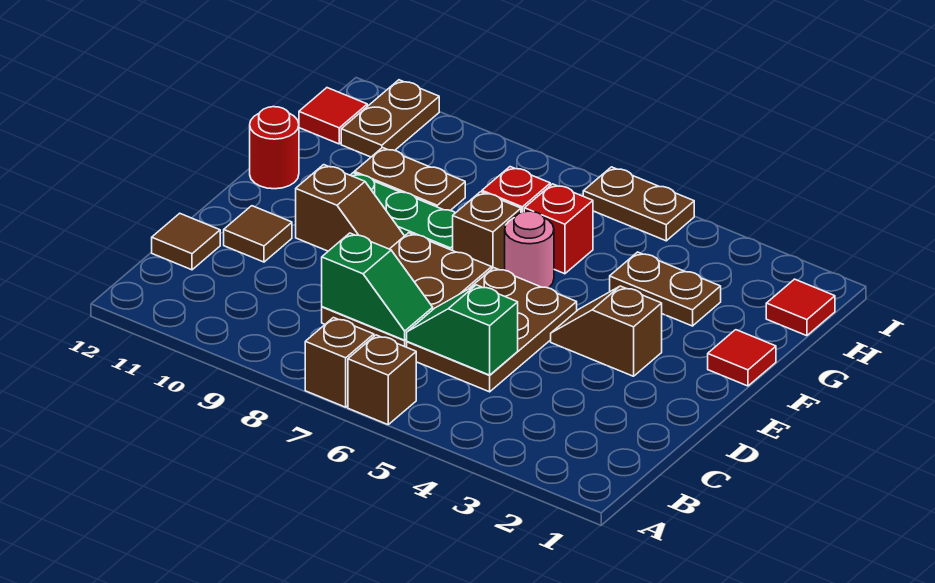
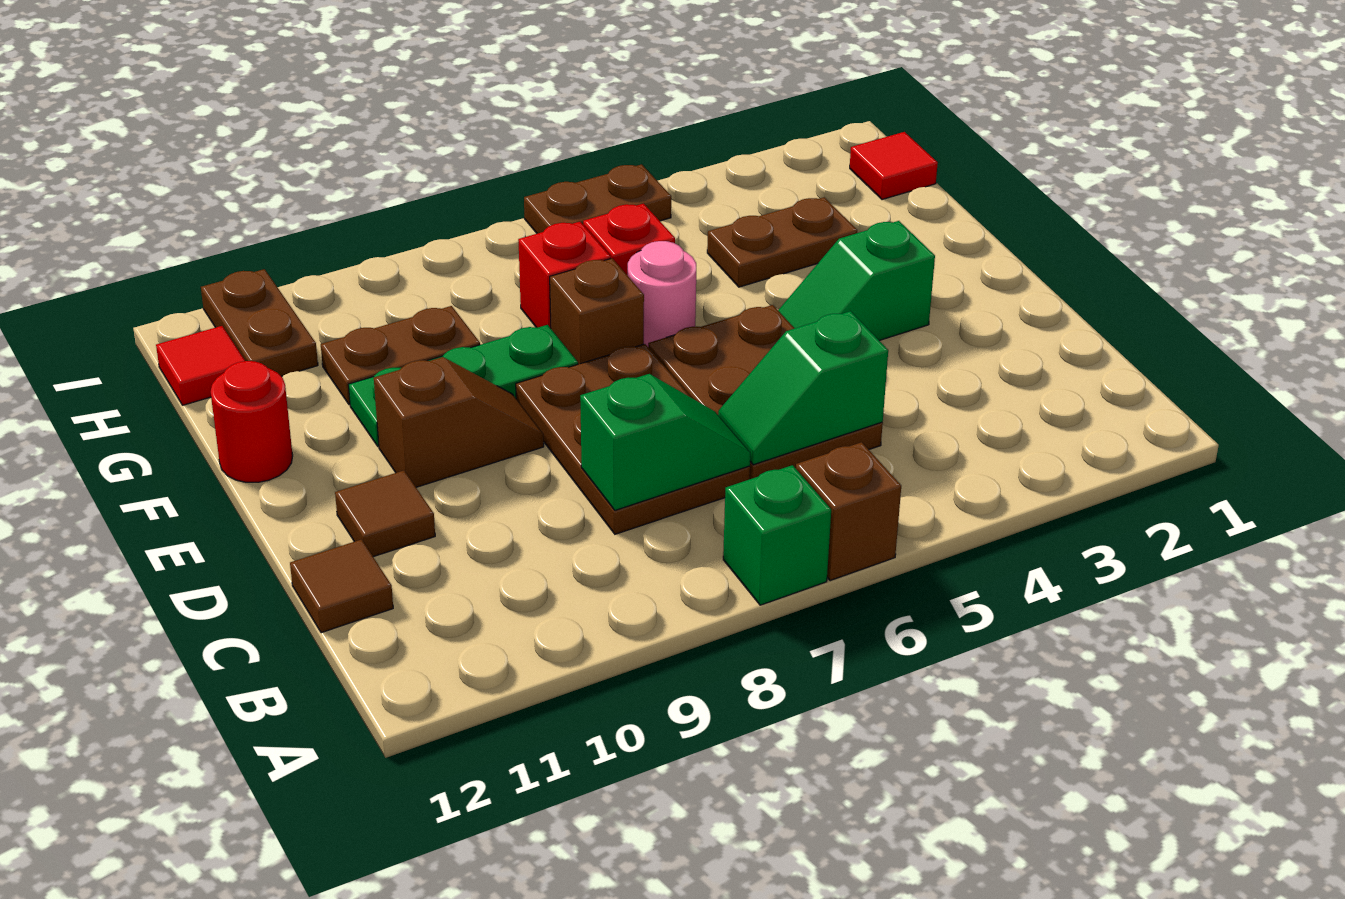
brown 1x1 brick [305,318,374,407] -> green 1x1 brick [723,465,831,605]
brown 1x2 slope [551,286,662,376] -> green 1x2 slope [778,221,935,341]
red 1x1 tile [708,330,776,386] -> none

